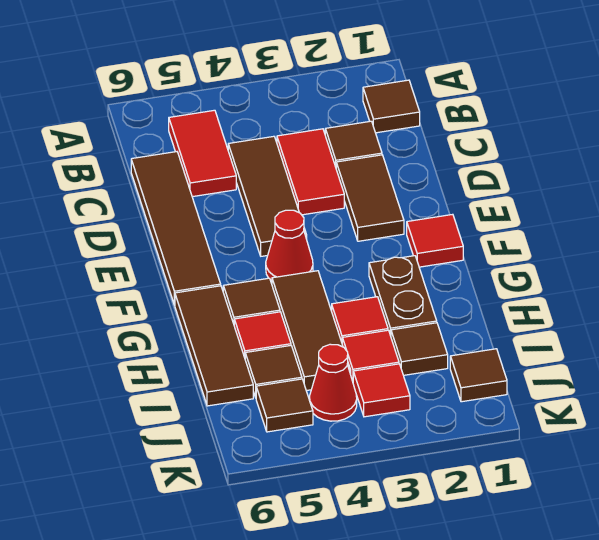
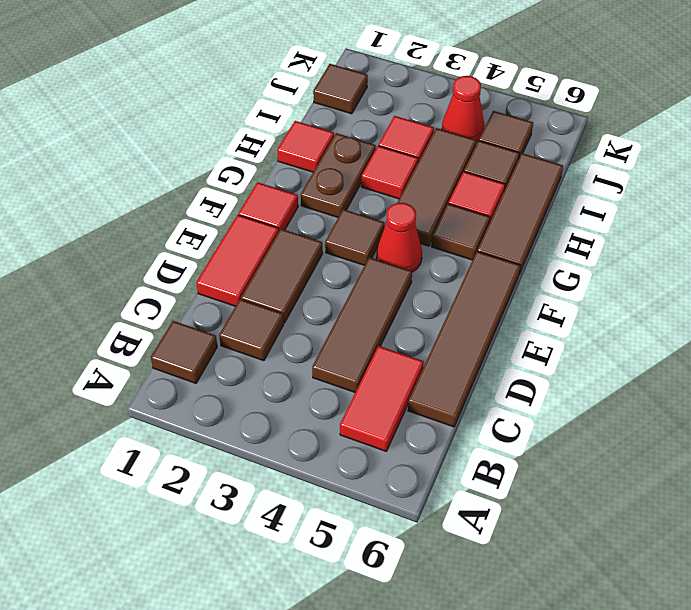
red 1x2 tile [277,129,344,215] -> red 1x2 tile moved to [196,215,279,306]
brown 1x1 tile [391,323,448,375] -> brown 1x1 tile moved to [325,209,385,265]
red 1x1 tile [353,364,410,417] -> red 1x1 tile moved to [277,121,334,172]

